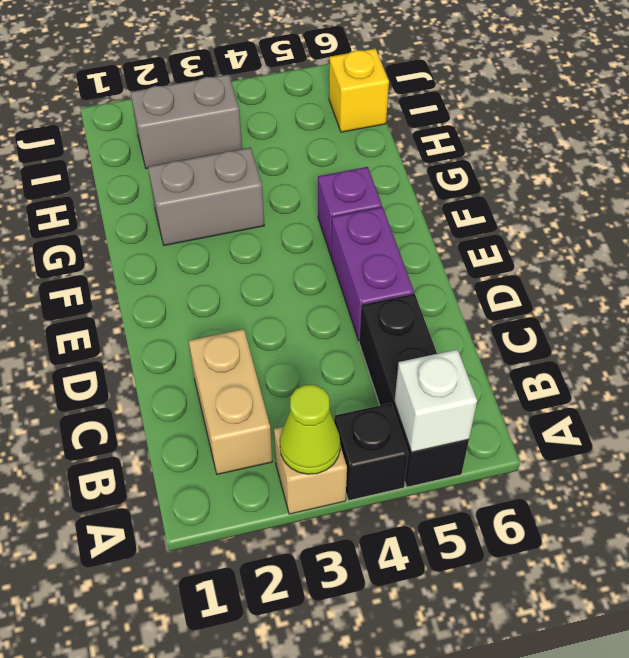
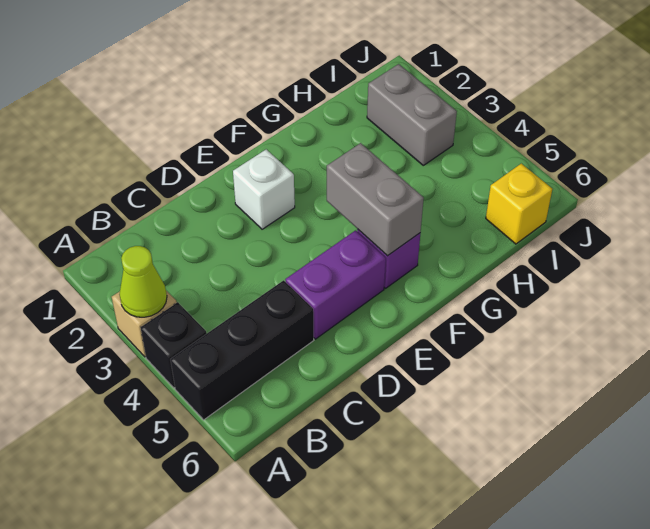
white 1x1 brick [394,349,477,452] -> white 1x1 brick moved to [233,149,295,229]
tan 1x2 brick [189,329,272,474] -> none
grey 1x2 brick [148,148,264,245] -> grey 1x2 brick moved to [327,143,424,256]

